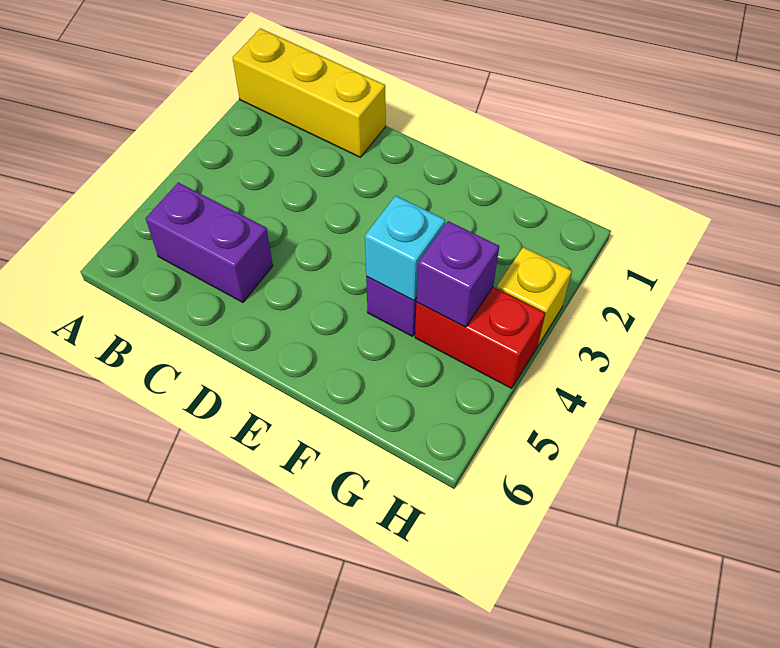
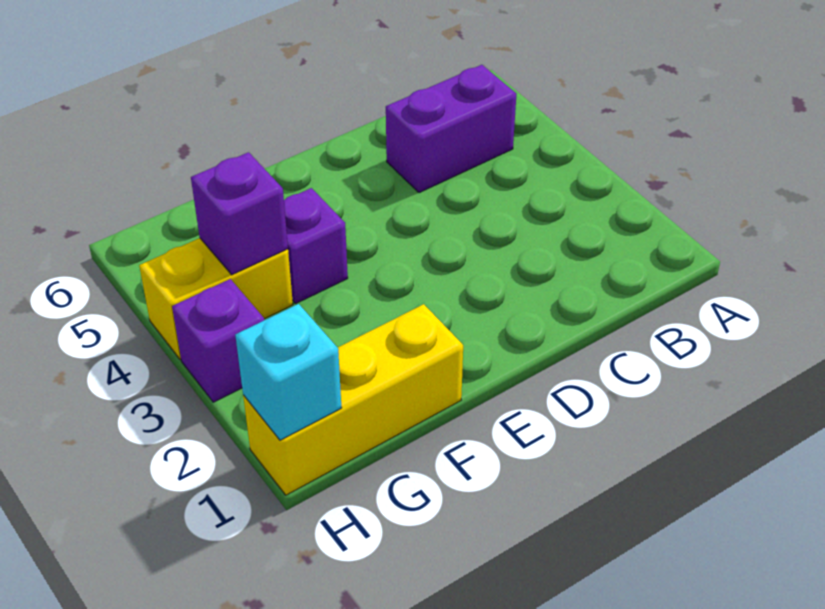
yellow 1x3 brick [232,28,386,157] -> yellow 1x3 brick moved to [243,304,463,495]
cyan 1x1 brick [365,196,445,301] -> cyan 1x1 brick moved to [235,304,342,440]
red 1x2 brick [415,287,545,388] -> yellow 1x2 brick [139,238,293,359]
yellow 1x1 brick [497,247,572,345] -> purple 1x1 brick [172,279,264,402]

